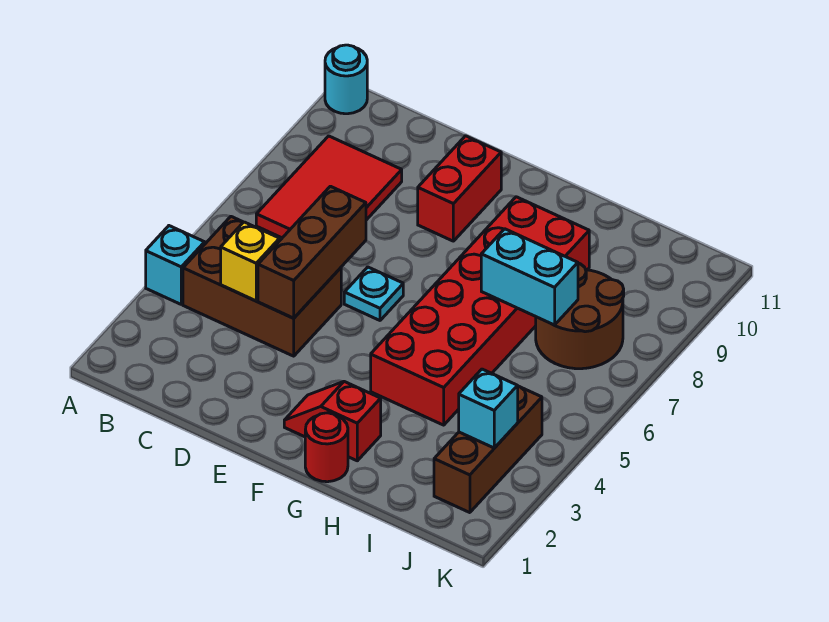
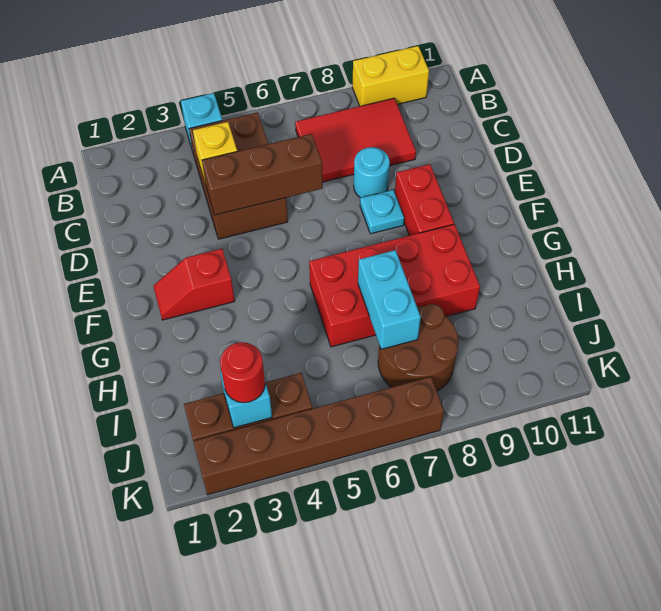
none -> yellow 1x2 brick [352,46,429,106]
cyan 1x1 round brick [325,45,367,114] -> cyan 1x1 round brick moved to [354,147,390,198]
cyan 1x1 plate [344,267,403,320] -> cyan 1x1 plate moved to [360,190,404,234]
red 1x2 brick [418,136,501,241] -> red 1x2 brick turned to [395,164,454,236]
red 1x2 slope [284,382,381,461] -> red 1x2 slope turned to [154,249,235,320]
red 1x1 round brick [305,413,348,482] -> red 1x1 round brick moved to [220,342,265,403]
red 2x6 brick [371,197,589,425] -> red 2x4 brick [309,224,480,347]
none -> brown 1x6 brick [193,377,444,495]

